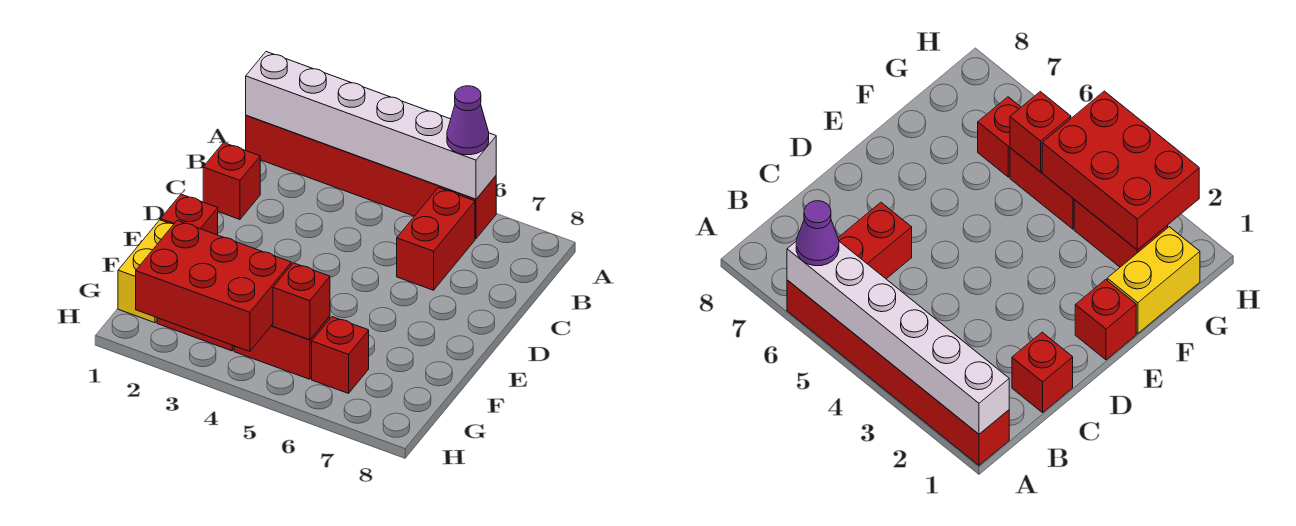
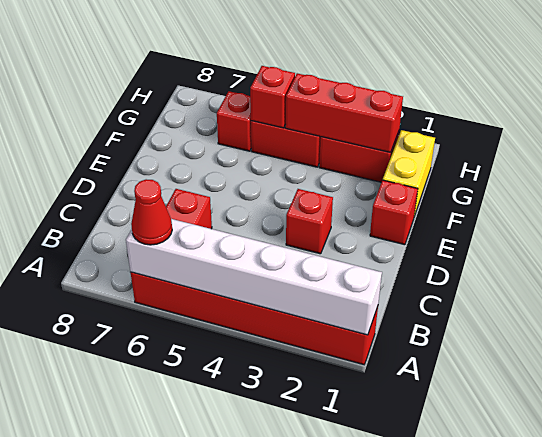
purple 1x1 cone [447,86,489,155] -> red 1x1 cone [131,179,172,245]
red 1x1 brick [203,143,260,219] -> red 1x1 brick moved to [286,189,333,254]
red 2x3 brick [136,220,291,351] -> red 1x3 brick [285,73,403,153]

